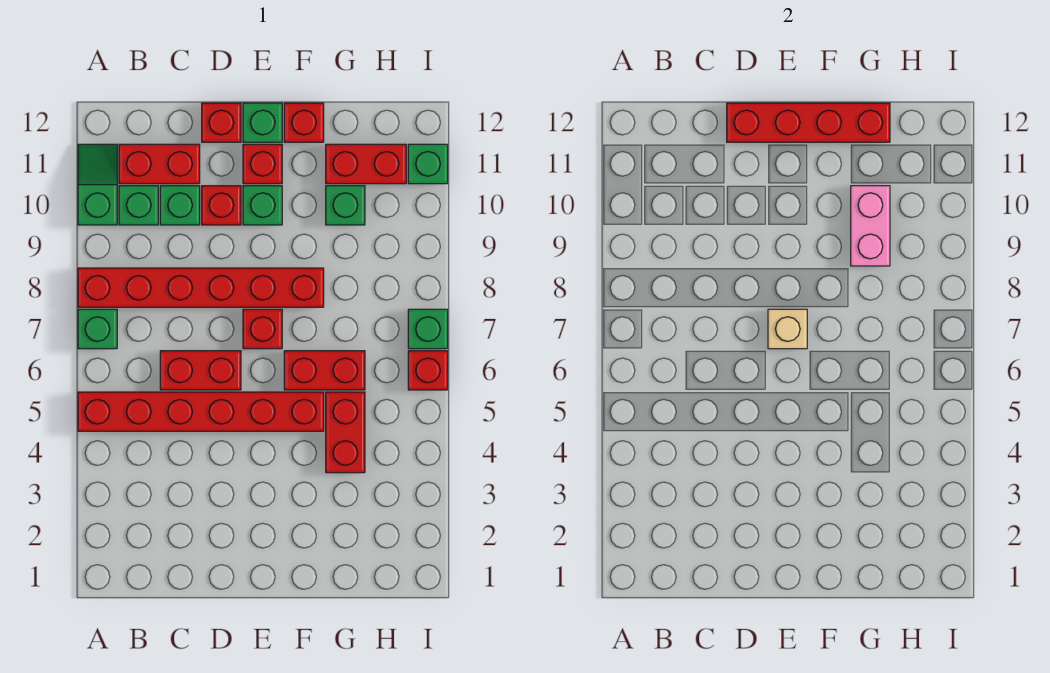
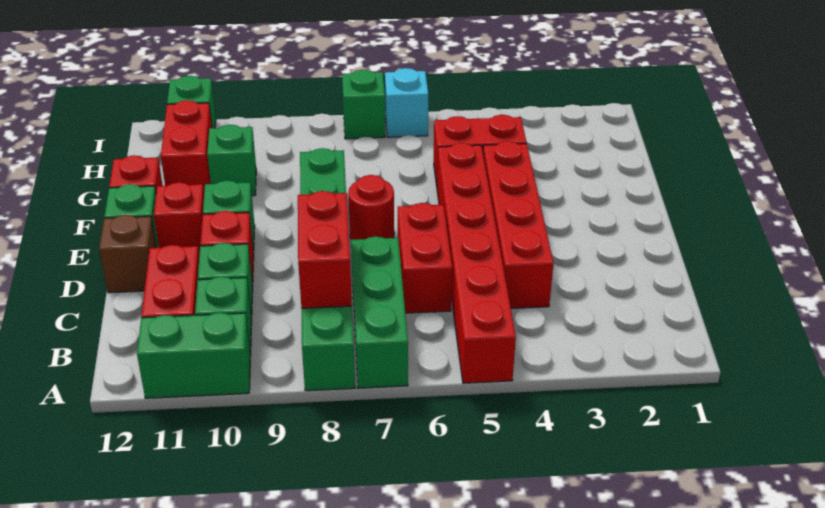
green 1x1 brick [78,309,117,349] -> green 1x3 brick [351,236,408,388]
red 1x6 brick [78,268,324,307] -> green 1x6 brick [300,148,355,391]
green 1x2 slope [78,144,117,225] -> green 1x2 brick [137,312,250,398]
red 1x1 brick [202,103,241,142] -> brown 1x1 brick [99,215,156,293]
red 1x4 brick [727,103,890,142] -> red 1x4 brick moved to [483,141,553,308]
red 1x1 brick [243,309,282,349] -> red 1x1 round brick [348,175,394,240]
tan 1x1 brick [768,309,807,349] -> none
red 1x2 brick [284,351,365,390] -> red 1x2 brick moved to [298,191,352,308]
pink 1x2 brick [851,186,890,266] -> none
red 1x1 brick [408,351,448,390] -> cyan 1x1 brick [385,68,428,137]

